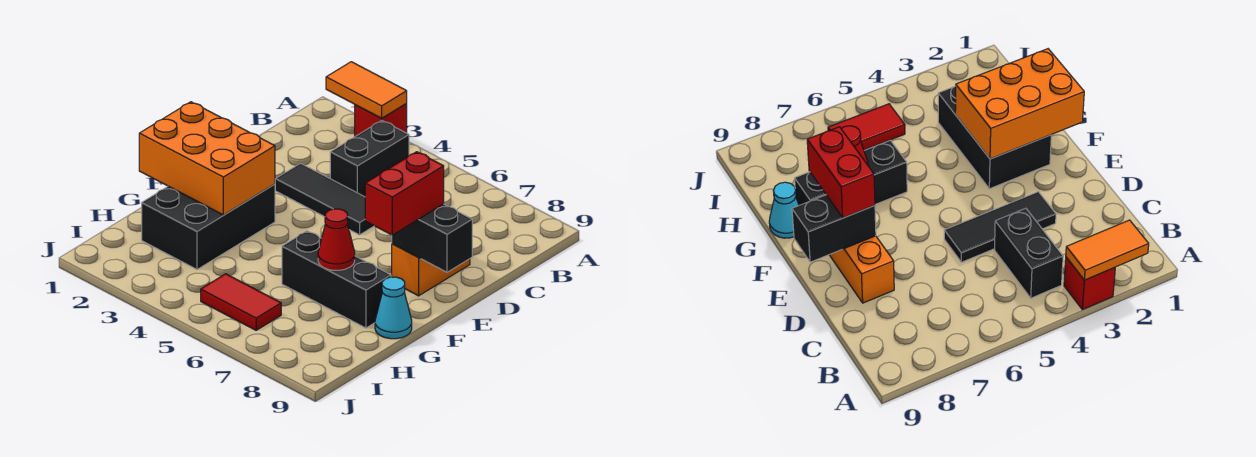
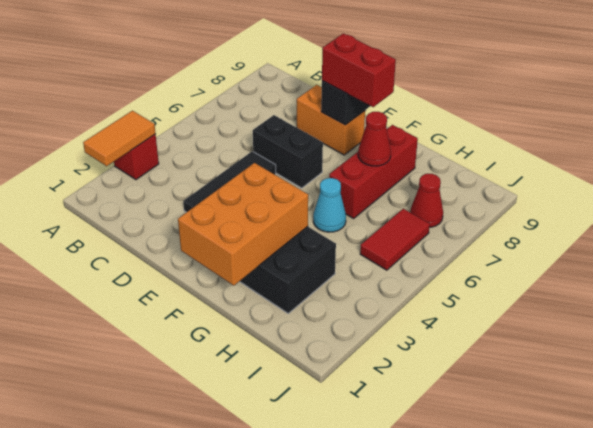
black 1x2 brick [330,121,409,197] -> black 1x2 brick moved to [253,115,323,188]
black 1x3 brick [282,231,391,328] -> red 1x3 brick [329,125,418,218]
cyan 1x1 cone [375,277,412,339] -> cyan 1x1 cone moved to [313,178,346,232]
none -> red 1x1 cone [410,174,443,227]

